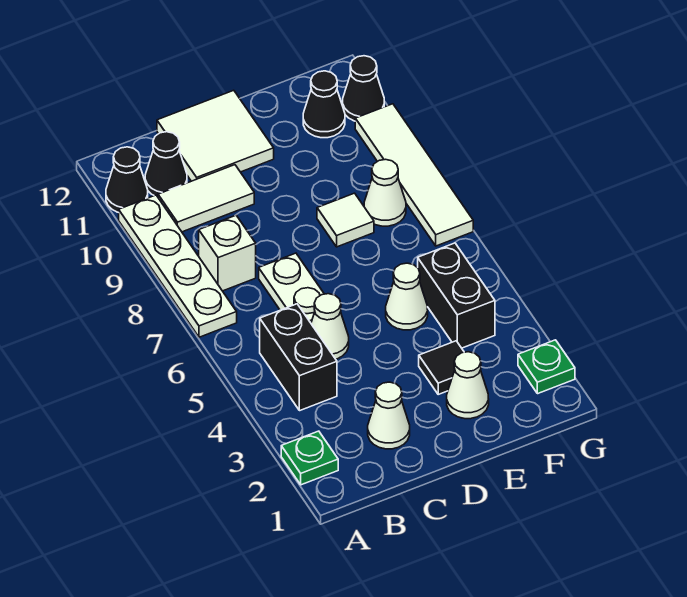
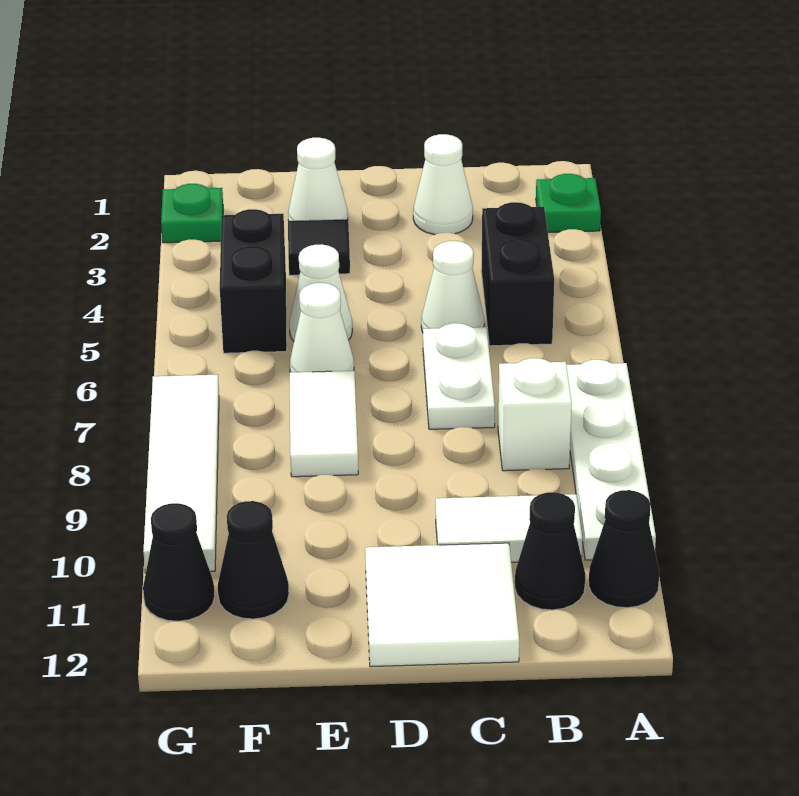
white 1x1 tile [317,193,374,247] -> white 1x2 tile [290,371,358,477]
white 1x1 cone [364,159,406,226] -> white 1x1 cone moved to [290,283,354,372]

